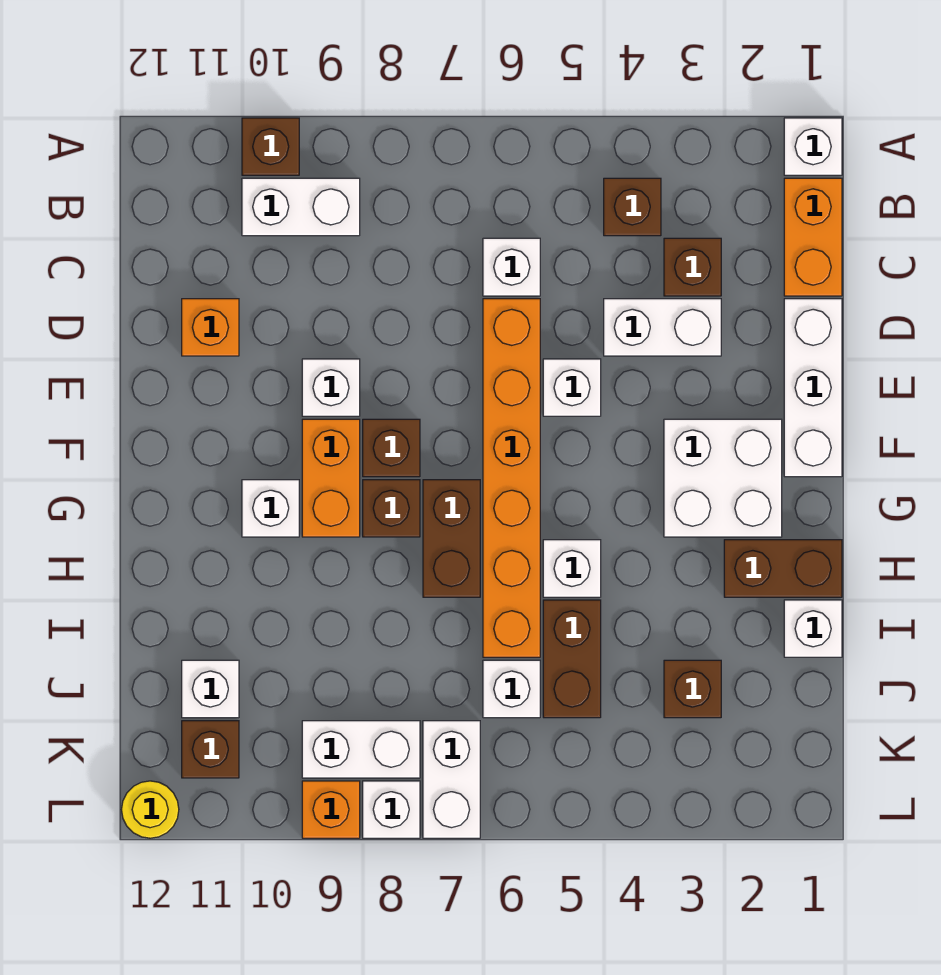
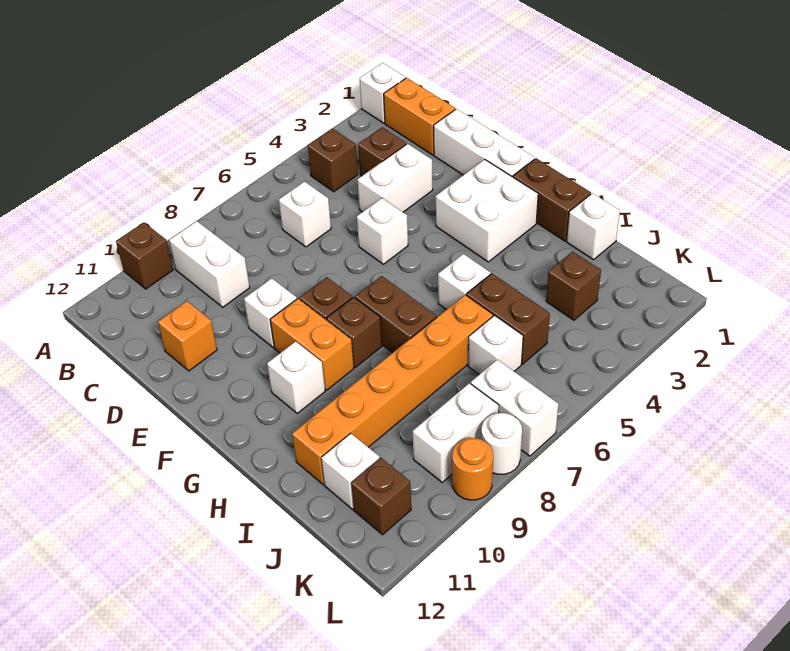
white 1x2 brick [242,178,360,236] -> white 1x2 brick turned to [169,221,250,307]
orange 1x6 brick [483,299,540,657] -> orange 1x6 brick turned to [292,295,493,484]
brown 1x2 brick [724,540,842,597] -> brown 1x2 brick turned to [513,158,591,241]
white 1x1 brick [363,781,420,838] -> white 1x1 round brick [481,413,522,474]
orange 1x1 brick [302,781,360,838] -> orange 1x1 round brick [452,438,493,500]
yellow 1x1 round brick [122,781,179,838] -> none

